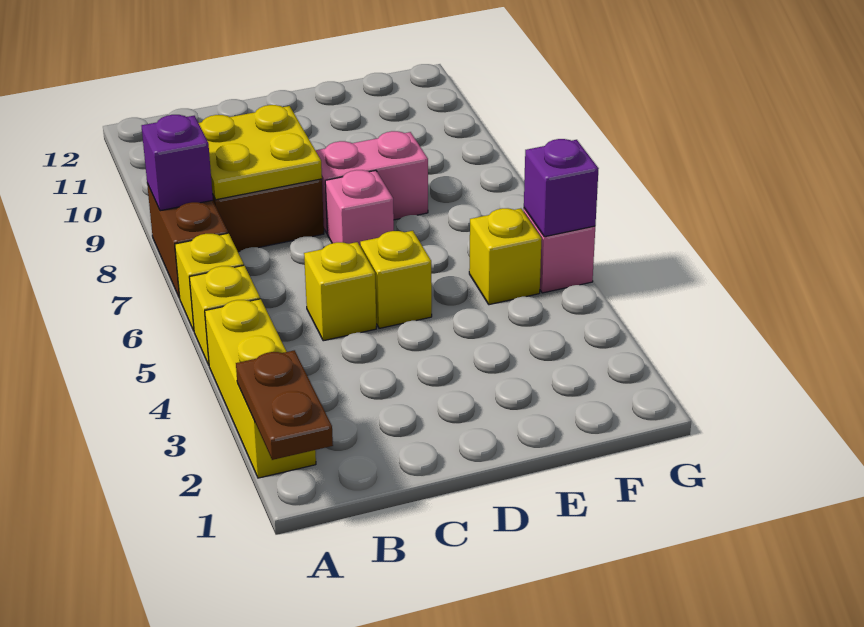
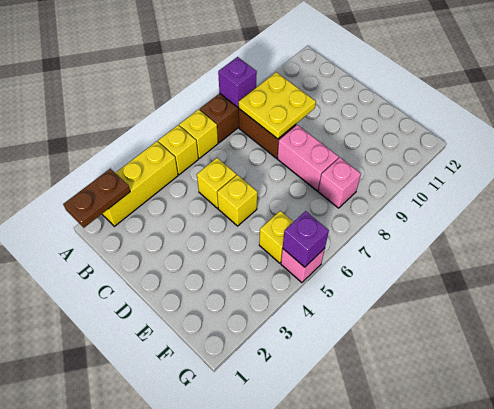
pink 1x1 brick [325,170,394,245] -> pink 1x1 brick moved to [318,158,361,208]

